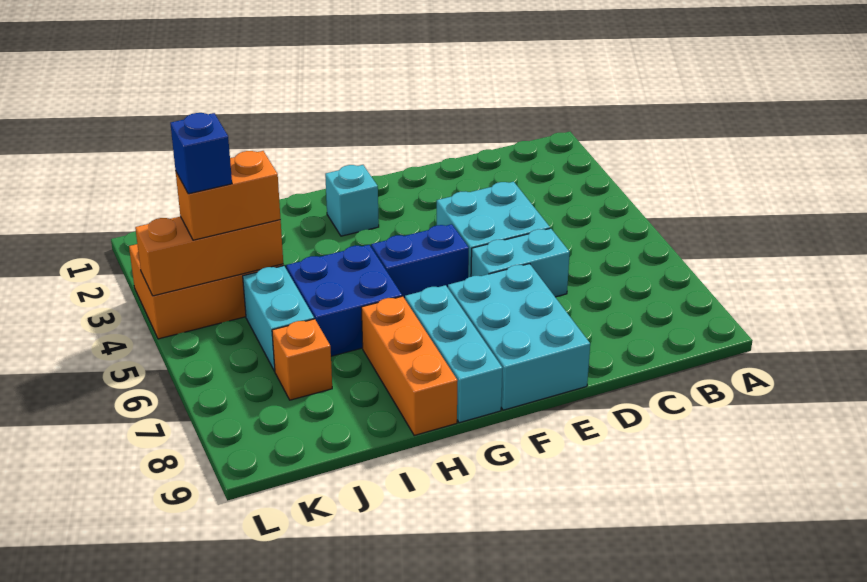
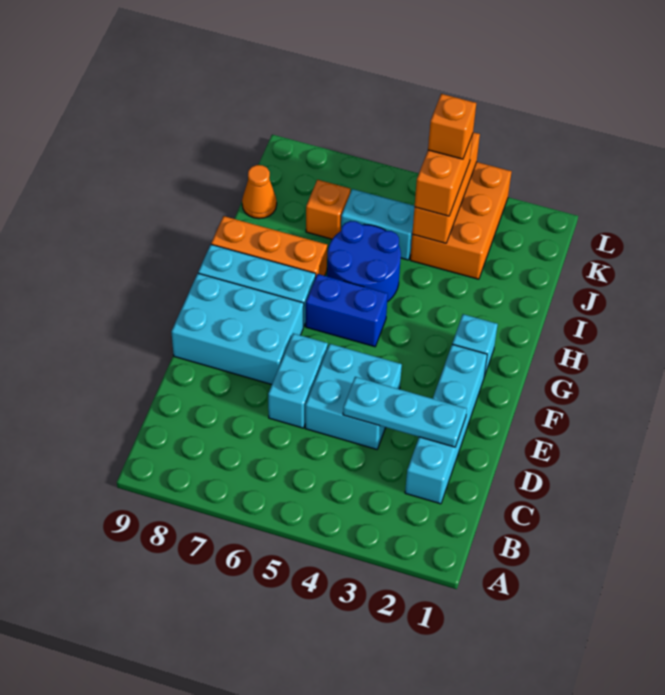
none -> cyan 1x4 brick [405,344,487,504]
none -> cyan 1x3 plate [343,377,467,447]
blue 1x2 brick [371,224,469,299] -> blue 1x2 brick turned to [306,274,388,347]
blue 2x2 brick [286,245,402,356] -> blue 2x2 round brick [327,221,401,302]
none -> orange 1x1 cone [242,165,277,219]
blue 1x1 brick [170,113,232,194] -> orange 1x1 brick [428,94,476,159]

